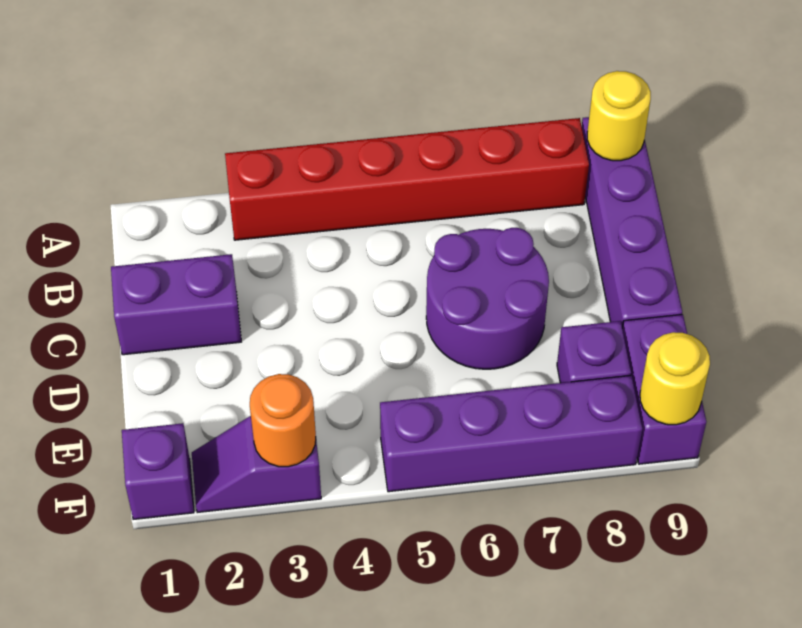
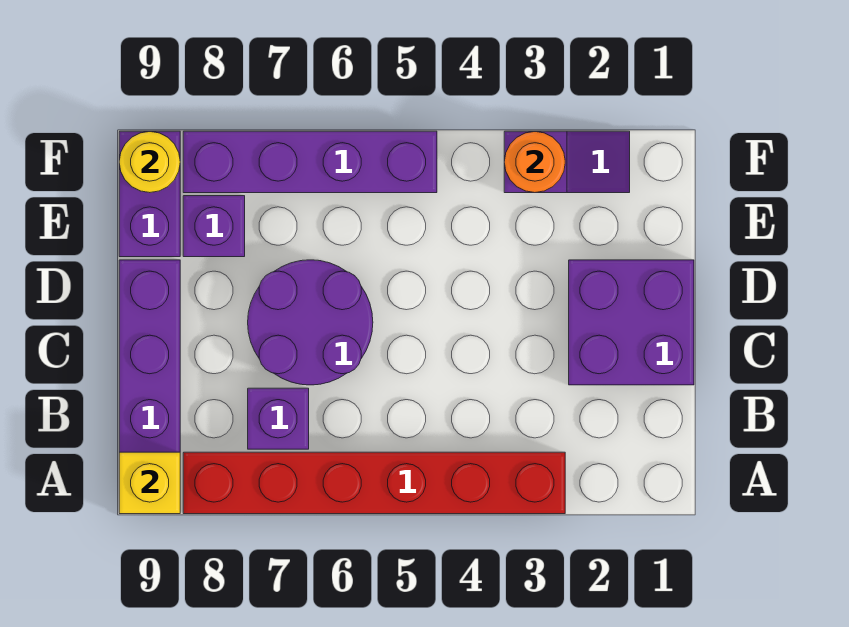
yellow 1x1 round brick [587,71,651,161] -> yellow 1x1 brick [119,452,180,514]
purple 1x2 brick [111,254,241,355] -> purple 2x2 brick [569,260,694,385]
purple 1x1 brick [122,423,194,520] -> purple 1x1 brick moved to [248,388,309,449]

